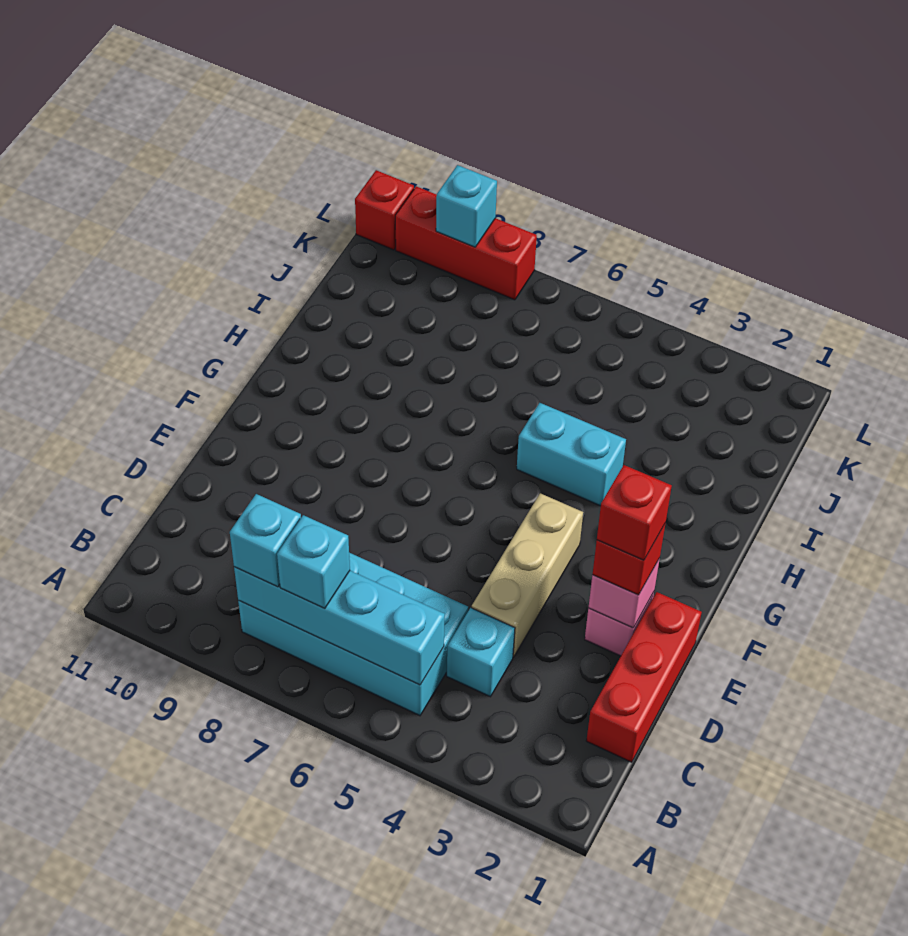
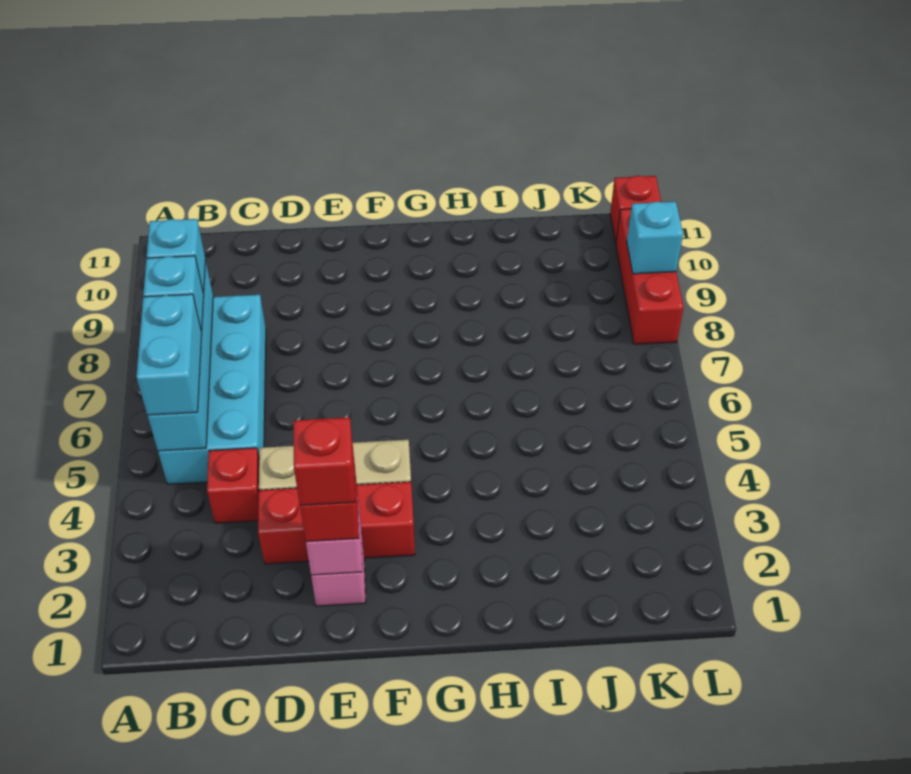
red 1x3 brick [586,592,702,762] -> red 1x3 brick moved to [258,482,415,564]
cyan 1x1 brick [447,608,515,697] -> red 1x1 brick [207,448,259,523]
cyan 1x2 brick [517,403,626,506] -> cyan 1x2 brick moved to [136,294,202,415]

